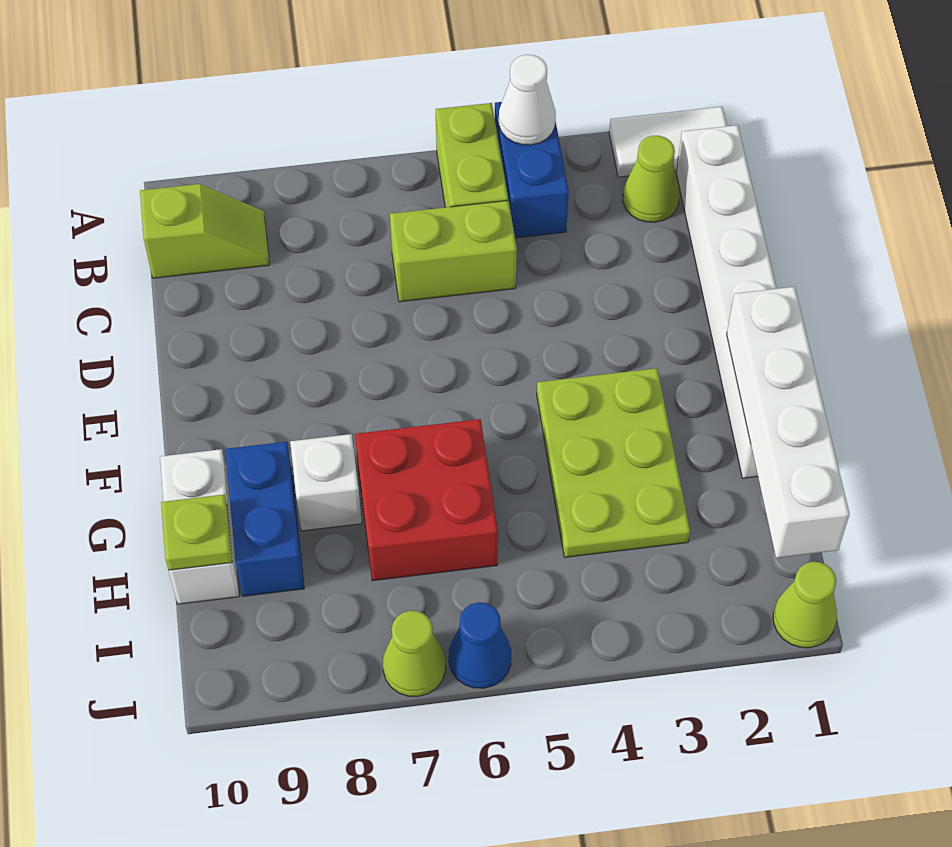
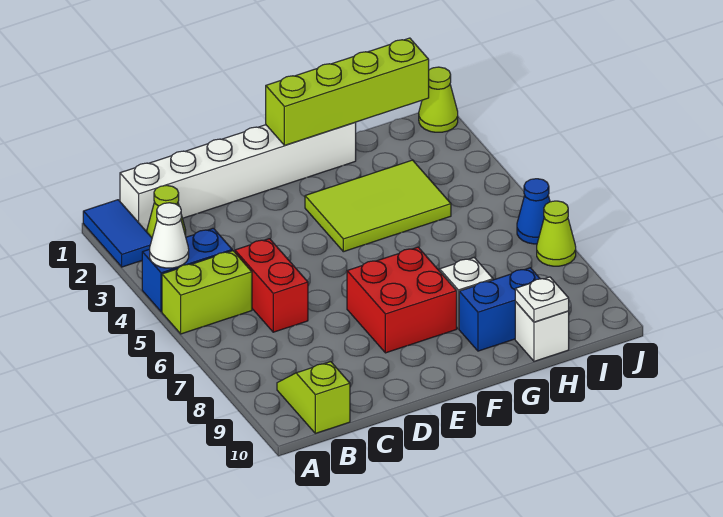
white 1x2 tile [609,107,727,177] -> blue 1x2 tile [83,200,152,267]
lime 1x2 brick [390,201,517,302] -> red 1x2 brick [235,239,308,332]
white 1x4 brick [727,287,850,558] -> lime 1x4 brick [266,38,429,145]
lime 2x3 plate [537,368,690,557] -> lime 2x3 tile [305,160,451,252]
red 2x2 brick [355,419,498,581] -> red 2x2 brick moved to [347,247,457,353]
white 1x2 brick [160,449,239,604] -> white 1x1 brick [515,302,569,361]
lime 1x1 plate [161,494,232,570] -> white 1x1 plate [515,277,569,322]

